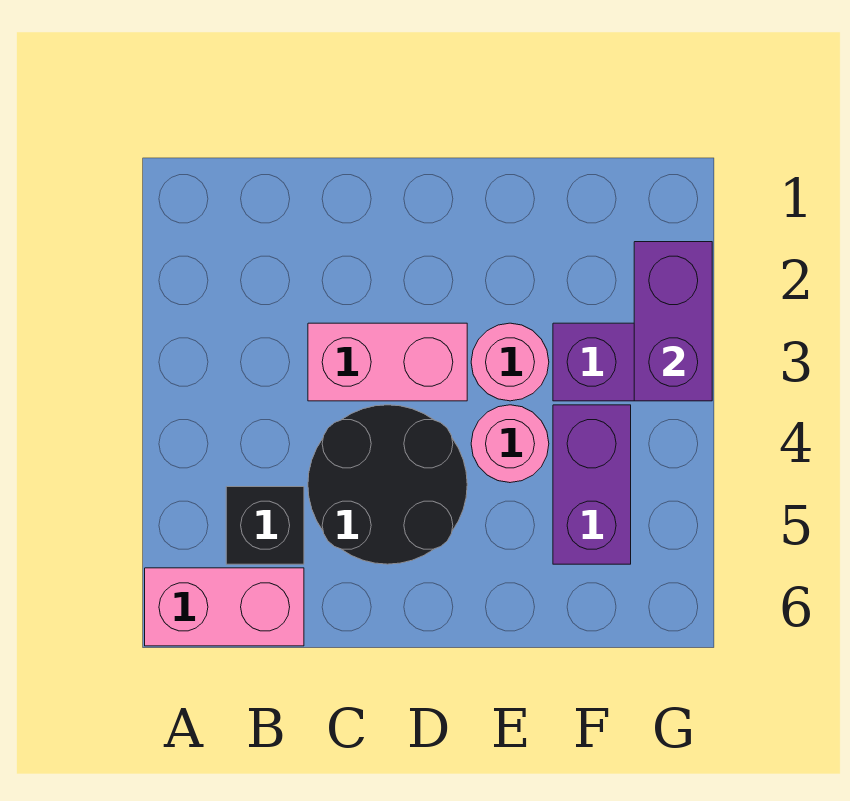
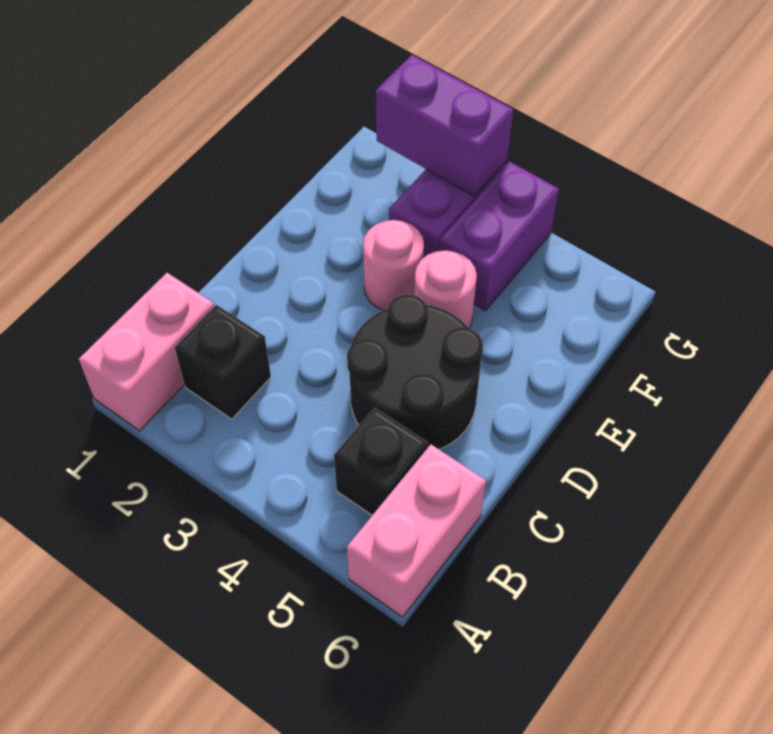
none -> black 1x1 brick [175,305,271,419]
pink 1x2 brick [308,323,467,401] -> pink 1x2 brick moved to [79,273,215,431]
purple 1x2 brick [553,405,631,564] -> purple 1x2 brick turned to [440,162,559,311]

